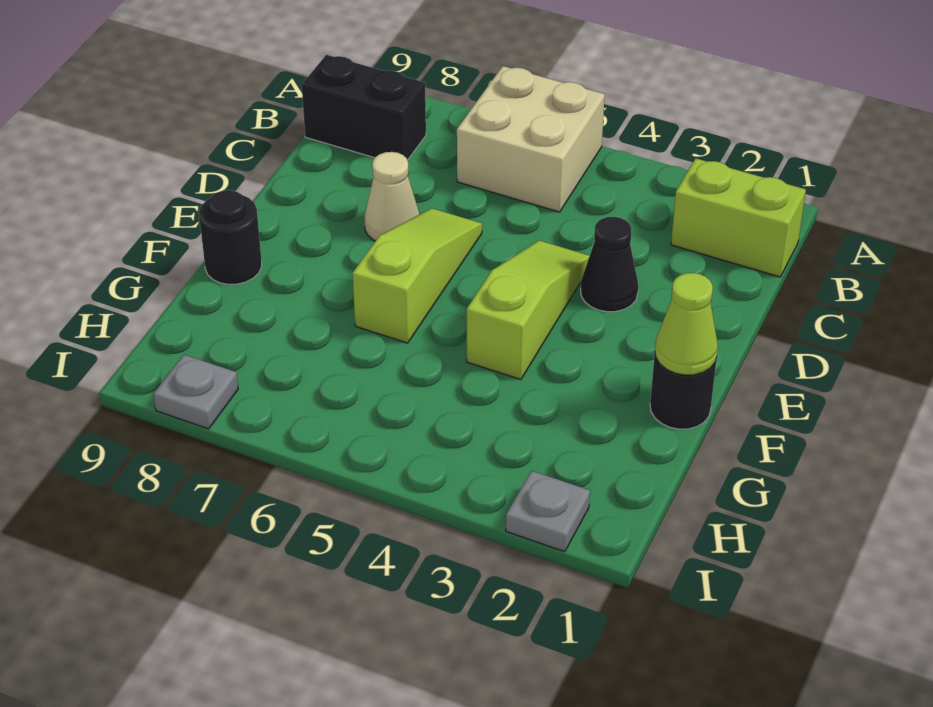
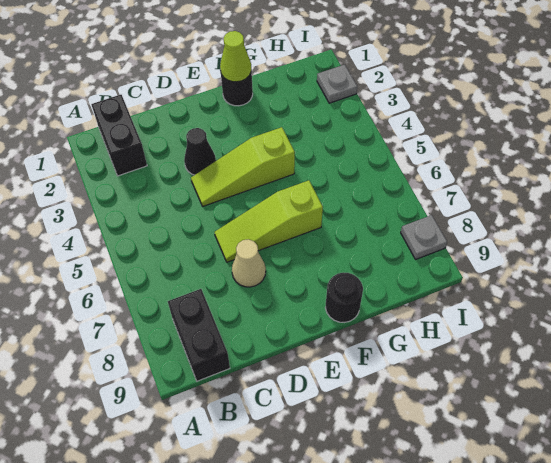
tan 2x2 brick [457,66,605,212] -> none
lime 1x2 brick [671,158,806,277] -> black 1x2 brick [91,95,147,176]

